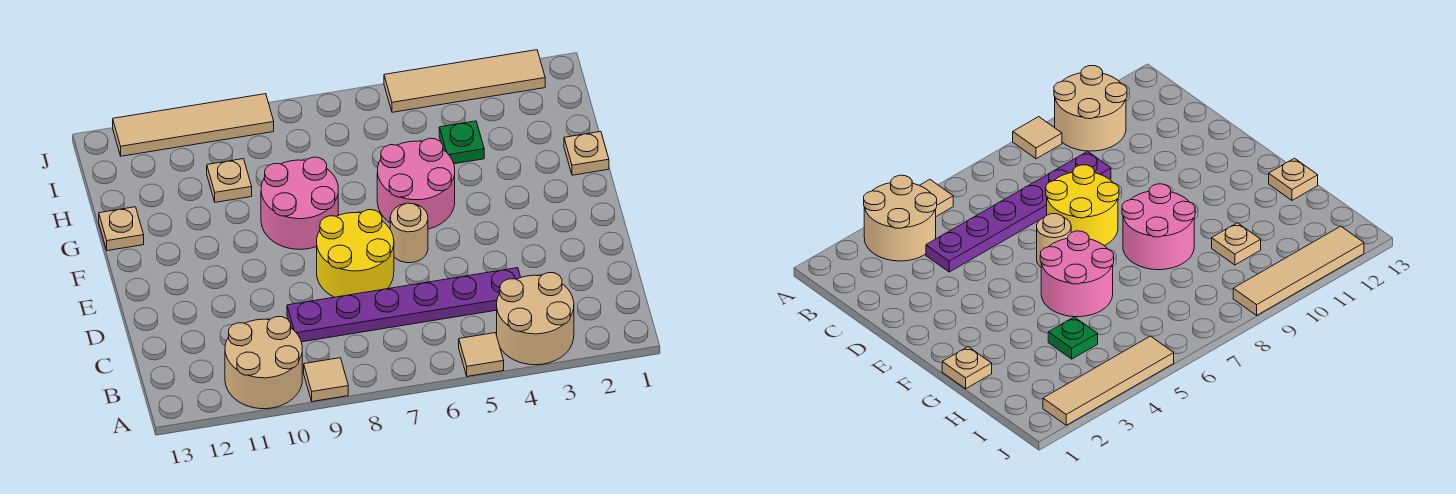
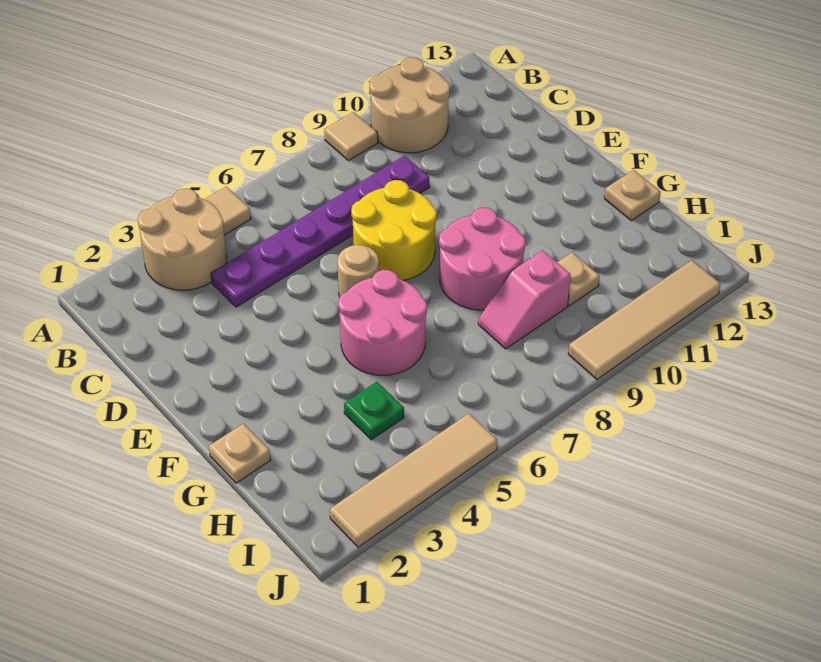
none -> pink 1x2 slope [478,251,571,349]

